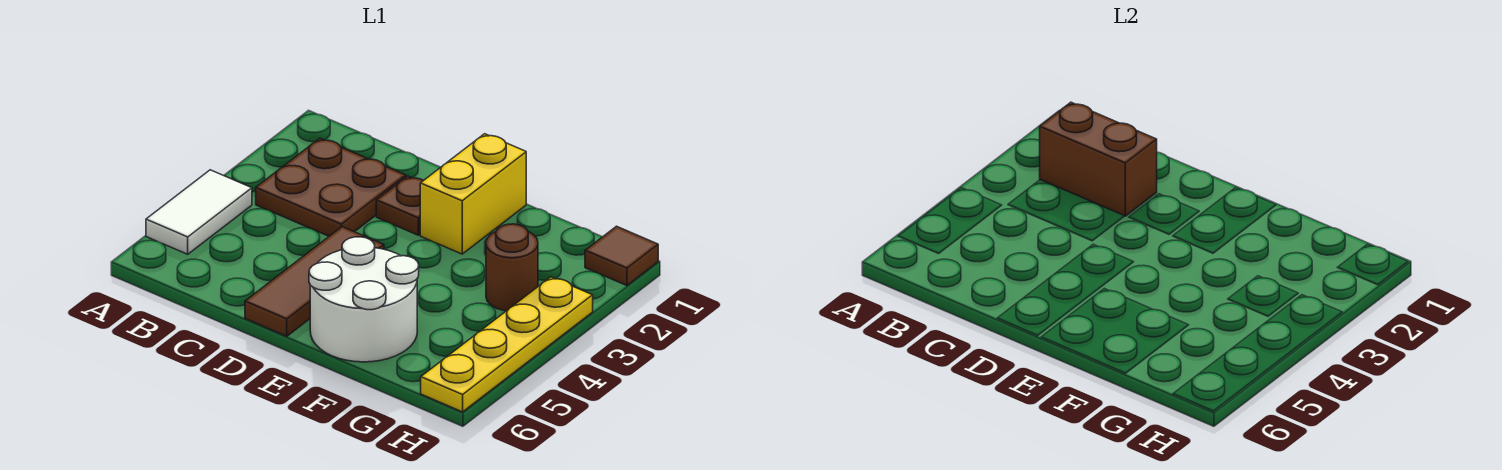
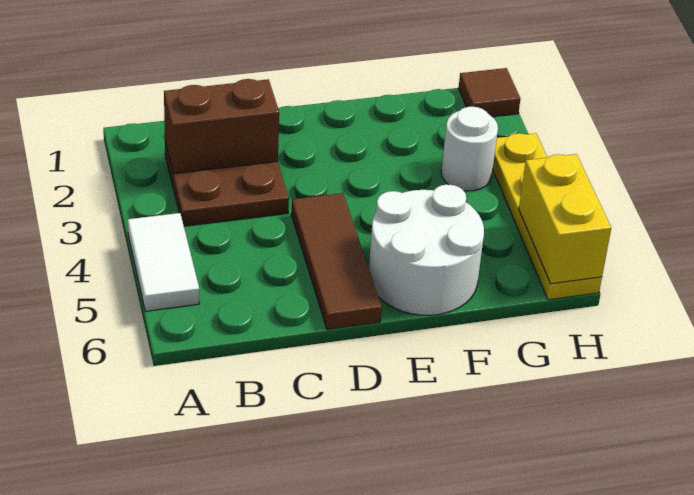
brown 1x1 plate [376,176,424,235] -> none
yellow 1x2 brick [420,134,526,254] -> yellow 1x2 brick moved to [519,154,611,284]
brown 1x1 round brick [486,224,538,311] -> white 1x1 round brick [441,106,498,191]

